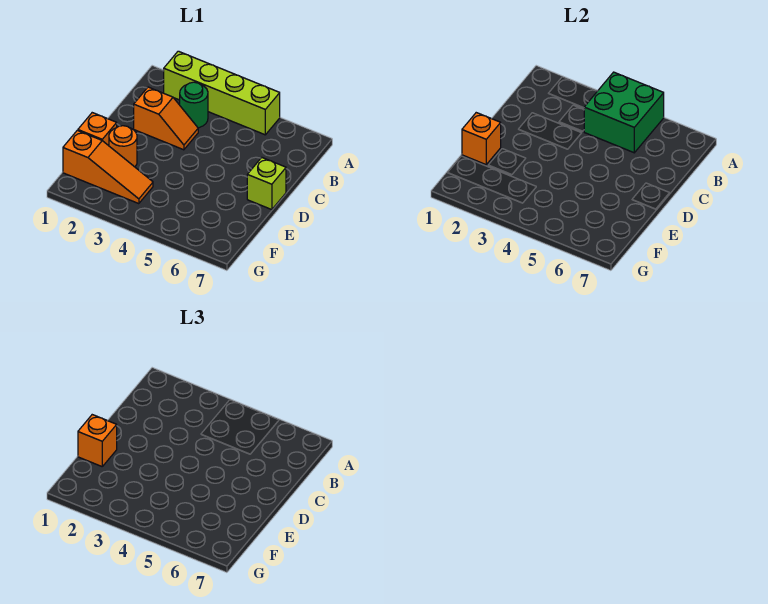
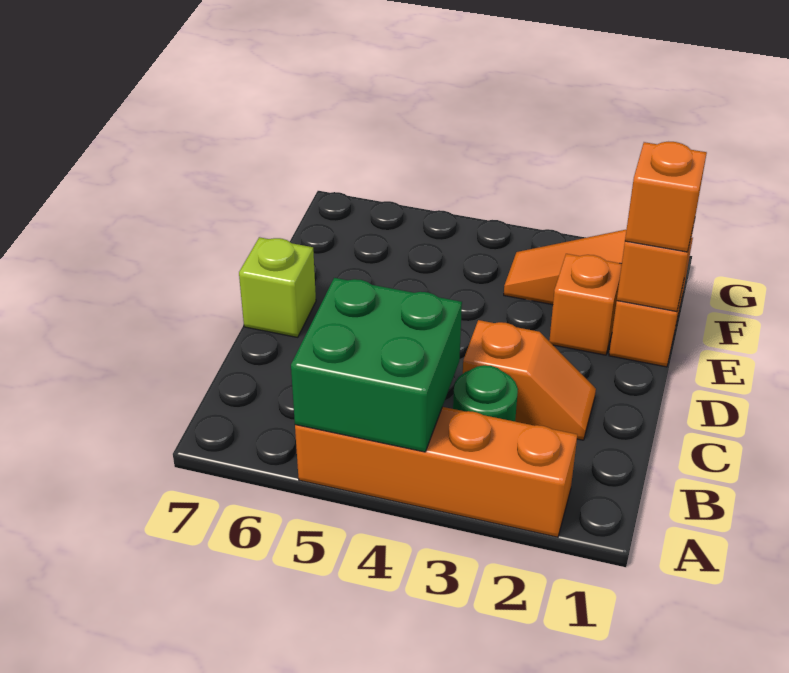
lime 1x4 brick [164,51,280,135] -> orange 1x4 brick [295,407,577,537]
orange 1x2 slope [134,87,198,150] -> orange 1x2 slope turned to [463,320,596,440]
orange 1x1 round brick [109,126,137,167] -> orange 1x1 brick [549,254,622,355]

